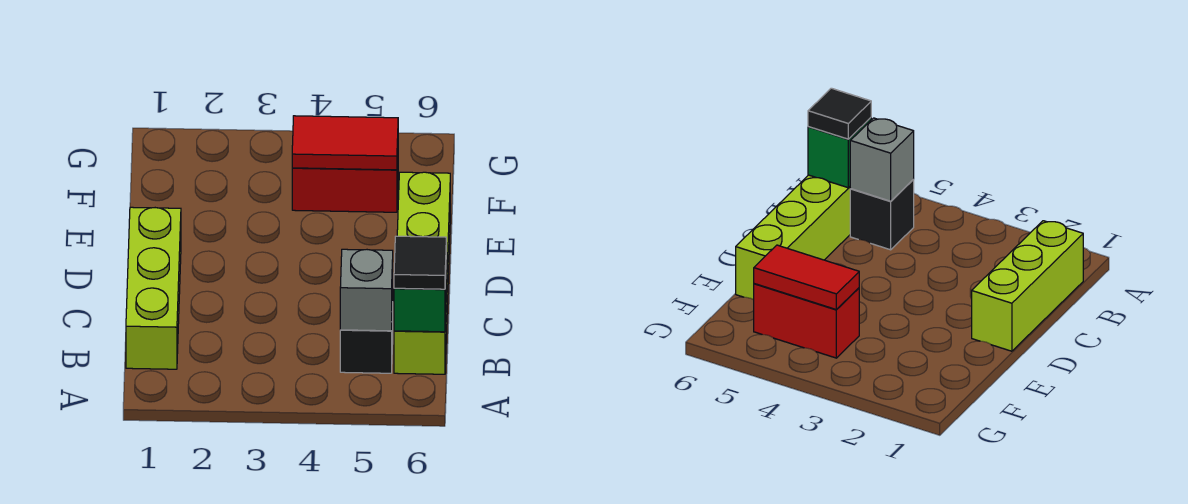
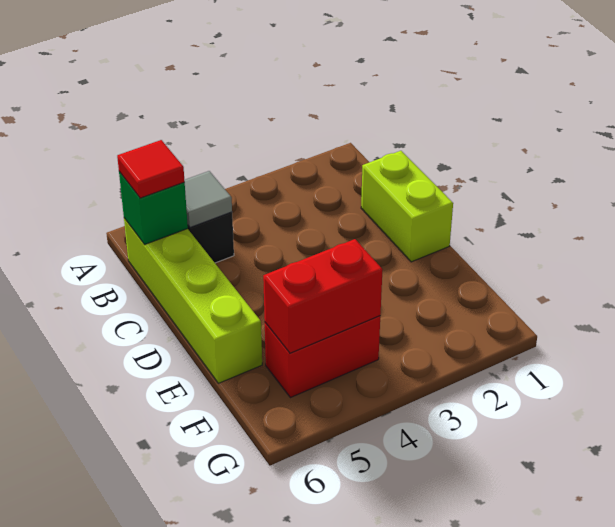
lime 1x3 brick [126,207,181,369] -> lime 1x2 brick [361,151,453,262]
grey 1x1 brick [340,249,393,331] -> grey 1x1 tile [184,171,232,227]
black 1x1 tile [394,236,446,289] -> red 1x1 tile [117,140,185,198]
red 1x2 tile [292,116,398,170] -> red 1x2 brick [263,239,383,353]

